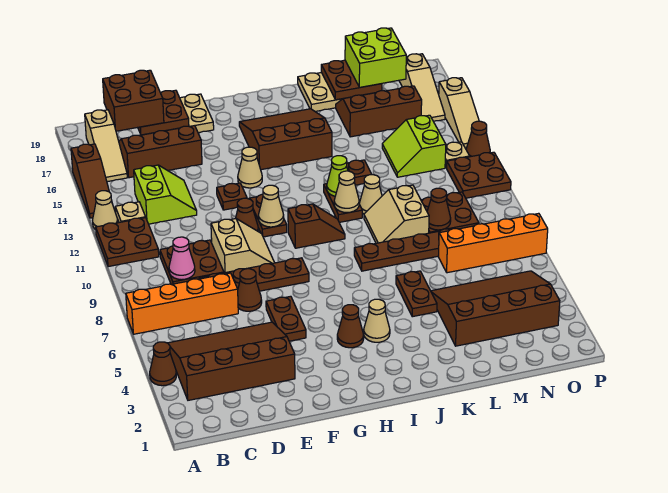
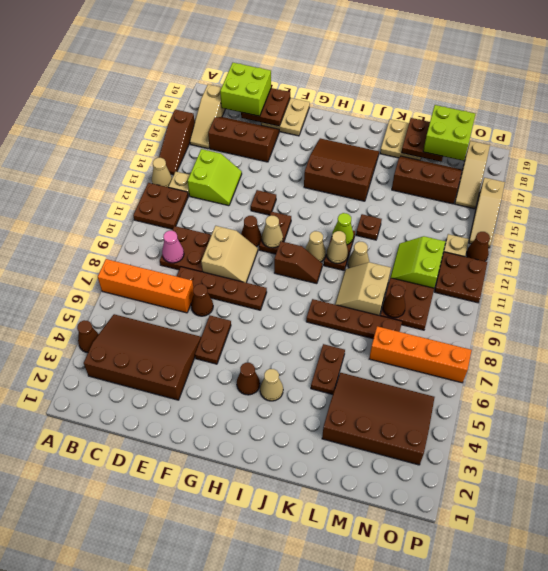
brown 2x2 brick [103,70,164,131] -> lime 2x2 brick [220,63,271,116]
tan 1x1 cone [238,147,262,188] -> tan 1x1 cone moved to [305,231,326,262]
lime 2x2 slope [382,115,446,177] -> lime 2x2 slope moved to [390,236,445,288]

